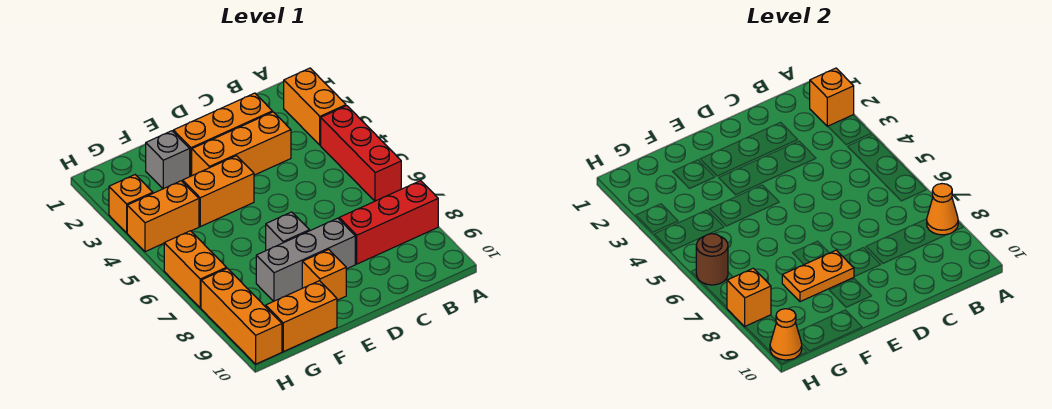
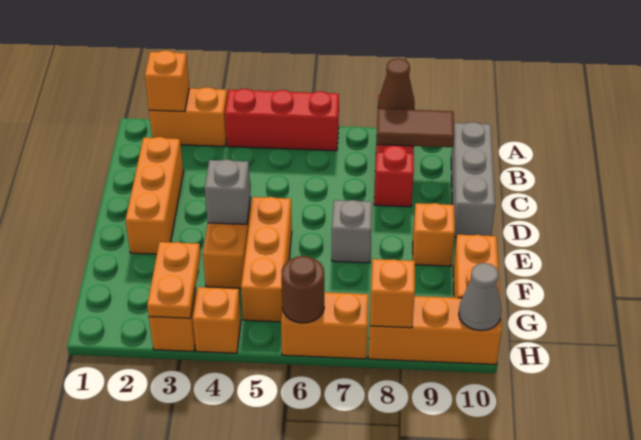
orange 1x1 cone [927,184,958,235] -> brown 1x1 cone [378,58,415,110]
none -> brown 1x2 tile [377,109,454,147]
orange 1x3 brick [192,112,291,176] -> orange 1x3 brick moved to [241,197,292,322]
grey 1x3 brick [256,218,355,301] -> grey 1x3 brick moved to [451,122,495,237]
orange 1x2 plate [782,250,854,302] -> orange 1x2 plate moved to [147,242,201,318]
grey 1x1 brick [146,131,190,189] -> grey 1x1 brick moved to [205,159,251,224]
orange 1x2 brick [127,181,199,252] -> orange 1x1 brick [193,287,241,353]
orange 1x1 cone [770,309,802,360] -> grey 1x1 cone [459,263,502,331]

